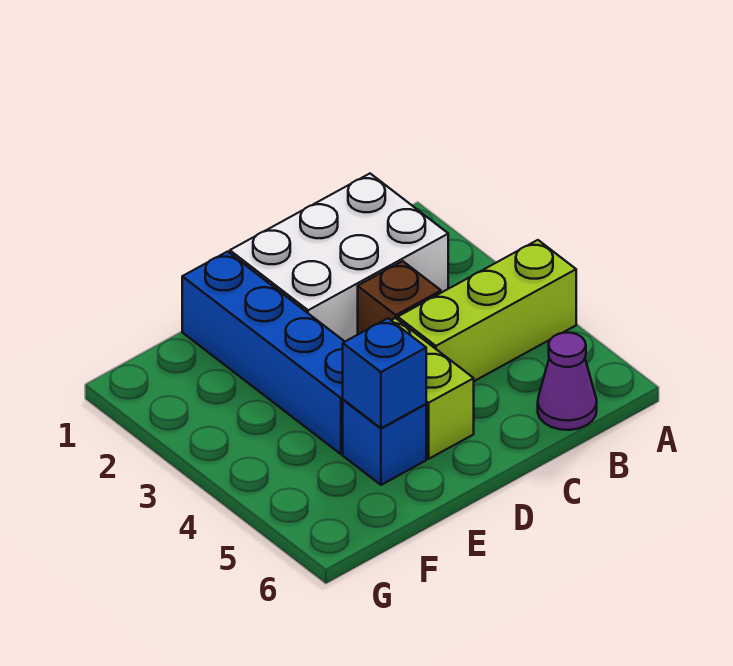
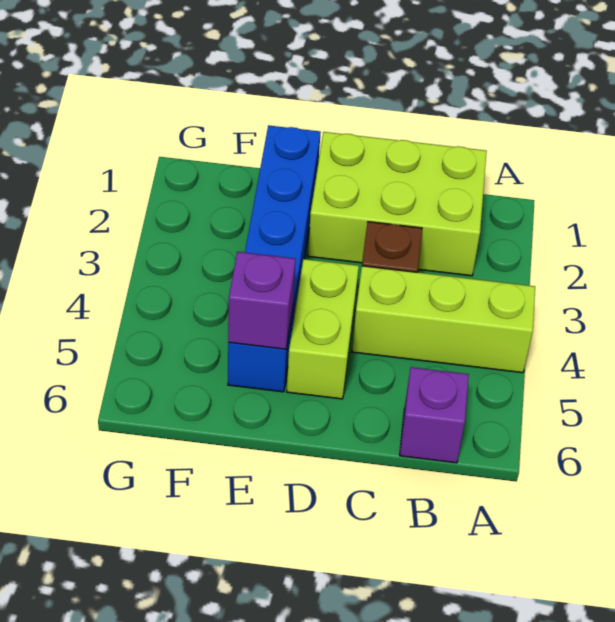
white 2x3 brick [230,174,448,341] -> lime 2x3 brick [308,132,487,276]
purple 1x1 cone [538,333,597,430] -> purple 1x1 brick [400,367,469,463]
blue 1x1 brick [343,318,426,428] -> purple 1x1 brick [228,252,296,349]

